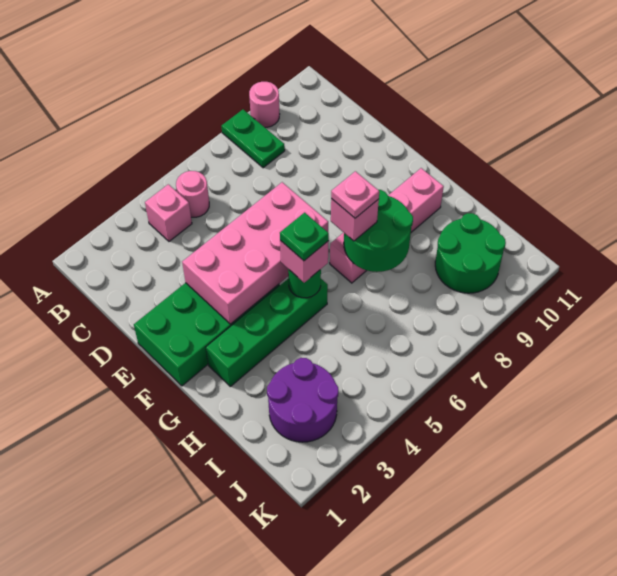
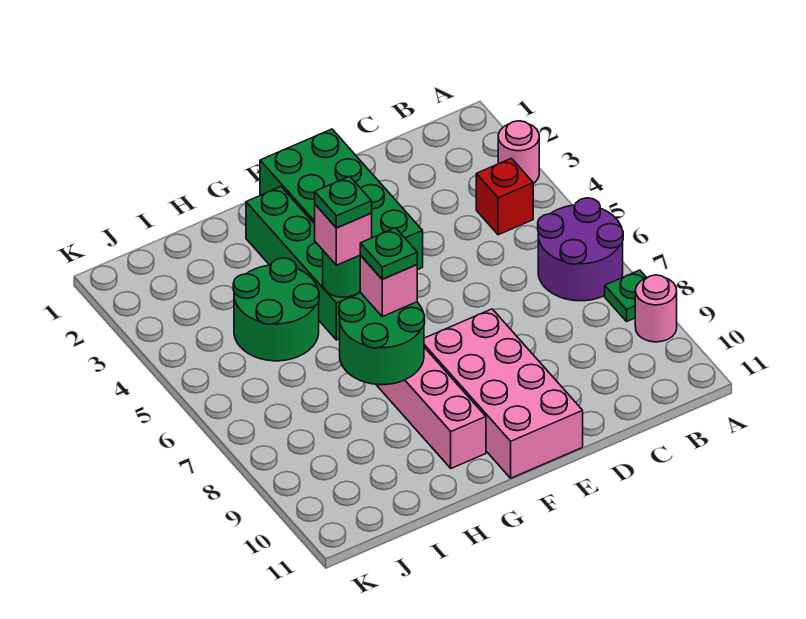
green 1x2 plate [221,110,285,168] -> green 1x1 plate [605,270,647,321]
pink 1x1 brick [145,184,192,241] -> red 1x1 brick [476,158,533,235]
pink 1x1 round brick [176,171,209,217] -> pink 1x1 round brick moved to [498,121,539,183]
pink 2x4 brick [182,182,328,324] -> pink 2x4 brick moved to [424,309,583,478]
pink 1x1 plate [331,171,379,218] -> green 1x1 plate [360,228,417,279]
purple 2x2 round brick [267,358,338,442] -> purple 2x2 round brick moved to [538,198,623,301]
green 2x2 round brick [435,213,506,293] -> green 2x2 round brick moved to [233,258,319,361]

